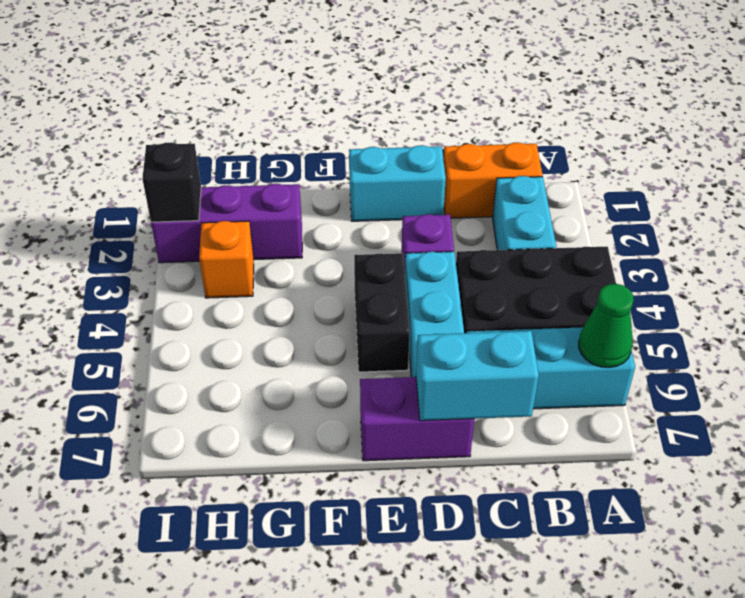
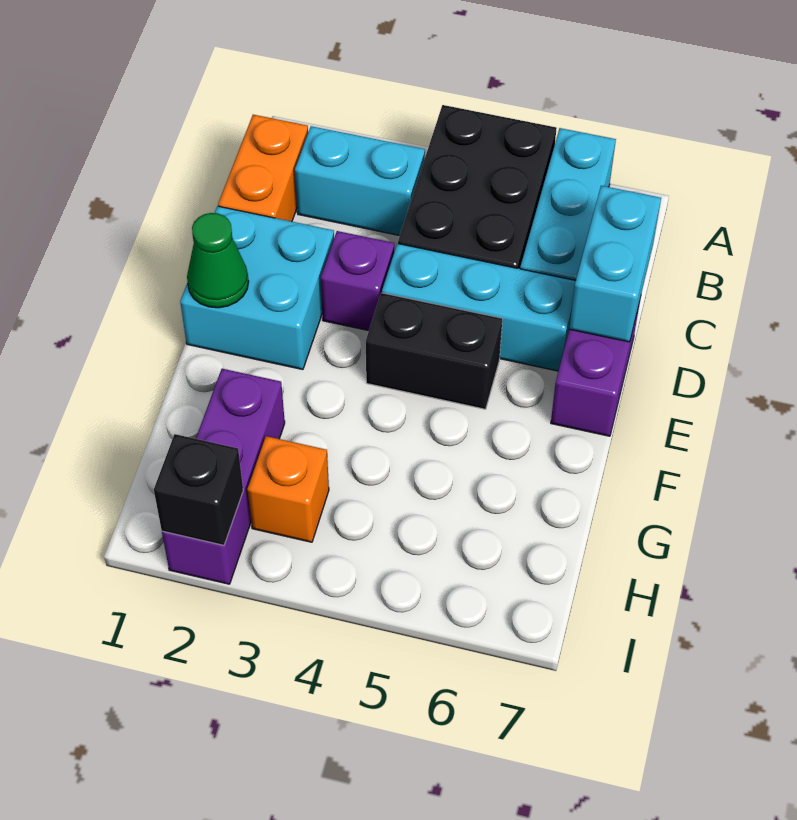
green 1x1 cone [579,284,634,367] -> green 1x1 cone moved to [187,213,249,308]
cyan 1x2 brick [349,145,446,221] -> cyan 2x2 brick [180,206,334,370]

